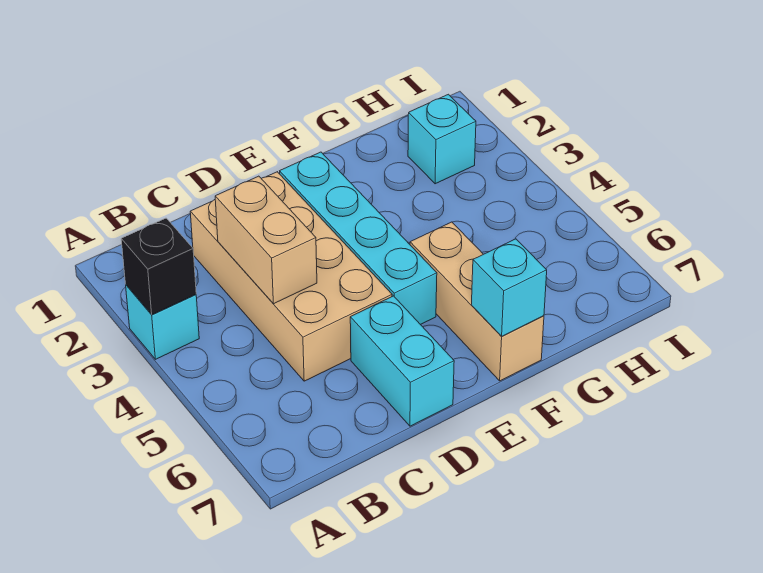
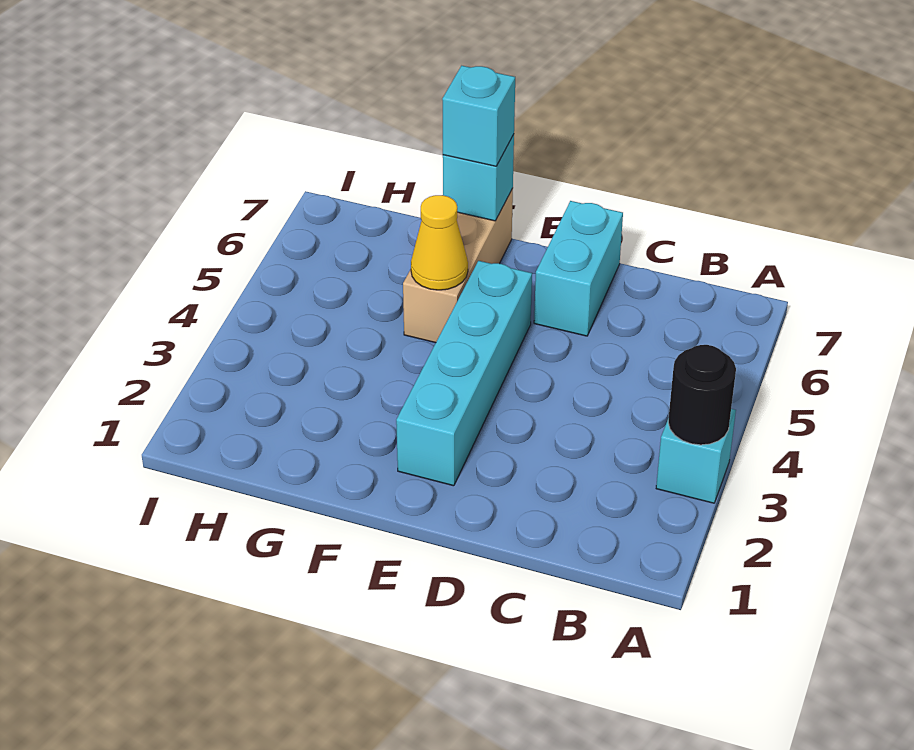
black 1x1 brick [121,218,196,315] -> black 1x1 round brick [668,345,736,445]
tan 2x4 brick [190,172,392,381] -> none
tan 1x2 brick [215,176,317,304] -> none
none -> yellow 1x1 cone [411,195,468,290]
cyan 1x1 brick [408,94,476,184] -> cyan 1x1 brick moved to [442,66,515,166]

